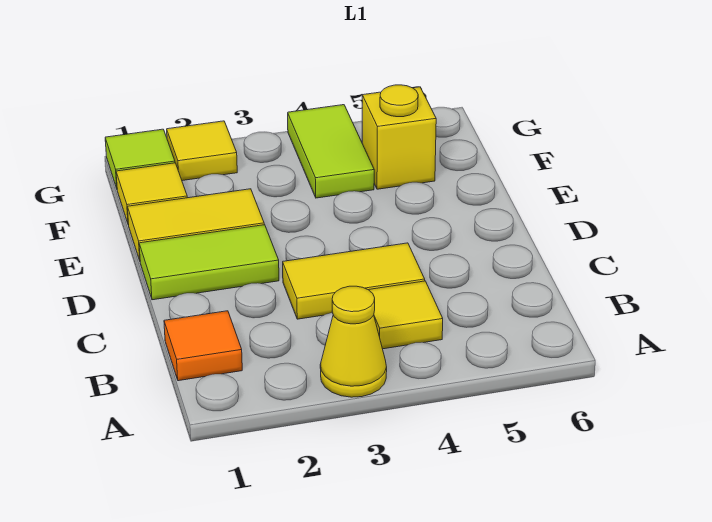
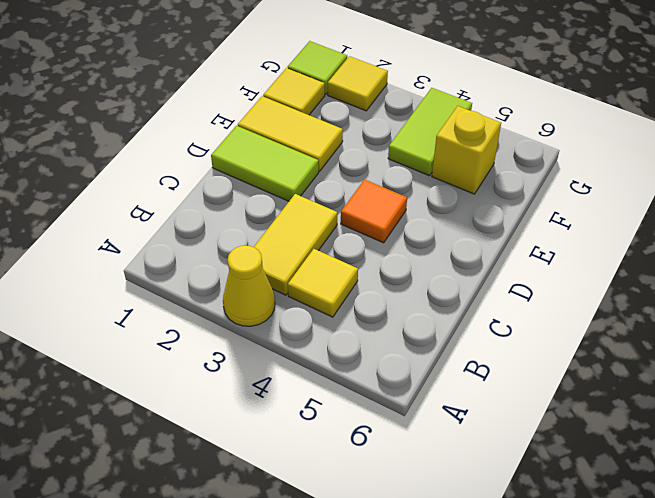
orange 1x1 tile [164,311,242,381] -> orange 1x1 tile moved to [341,180,407,243]
yellow 1x2 tile [283,243,425,319] -> yellow 1x2 tile turned to [254,194,338,295]

